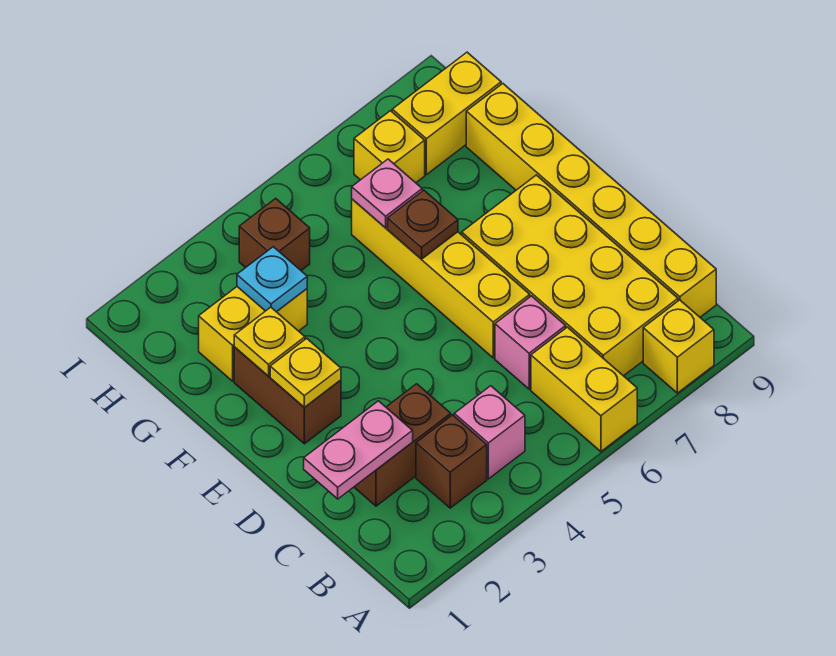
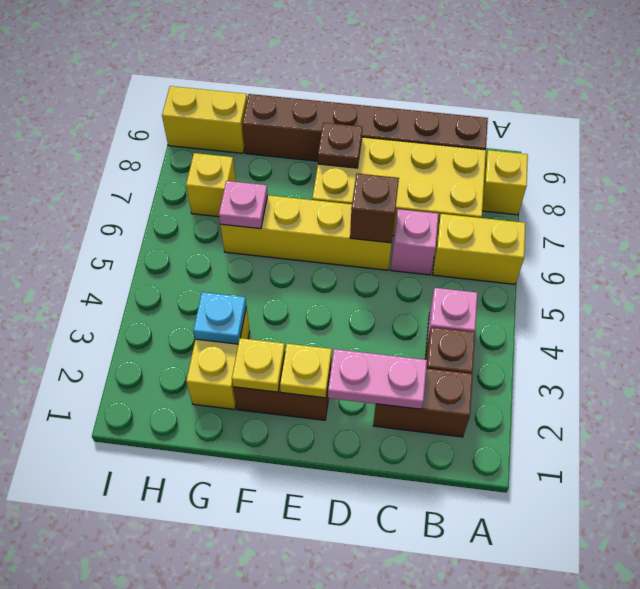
yellow 1x6 brick [466,84,716,317] -> brown 1x6 brick [242,94,488,161]
pink 1x2 plate [304,401,413,499] -> pink 1x2 plate turned to [328,349,427,409]
brown 1x2 brick [354,384,451,506] -> brown 1x2 brick turned to [373,368,473,437]
brown 1x1 plate [388,190,458,259] -> brown 1x1 plate moved to [318,123,362,168]
brown 1x1 brick [239,198,310,270] -> brown 1x1 brick moved to [350,173,399,243]
yellow 1x2 brick [392,52,501,175] -> yellow 1x2 brick turned to [162,86,247,153]

